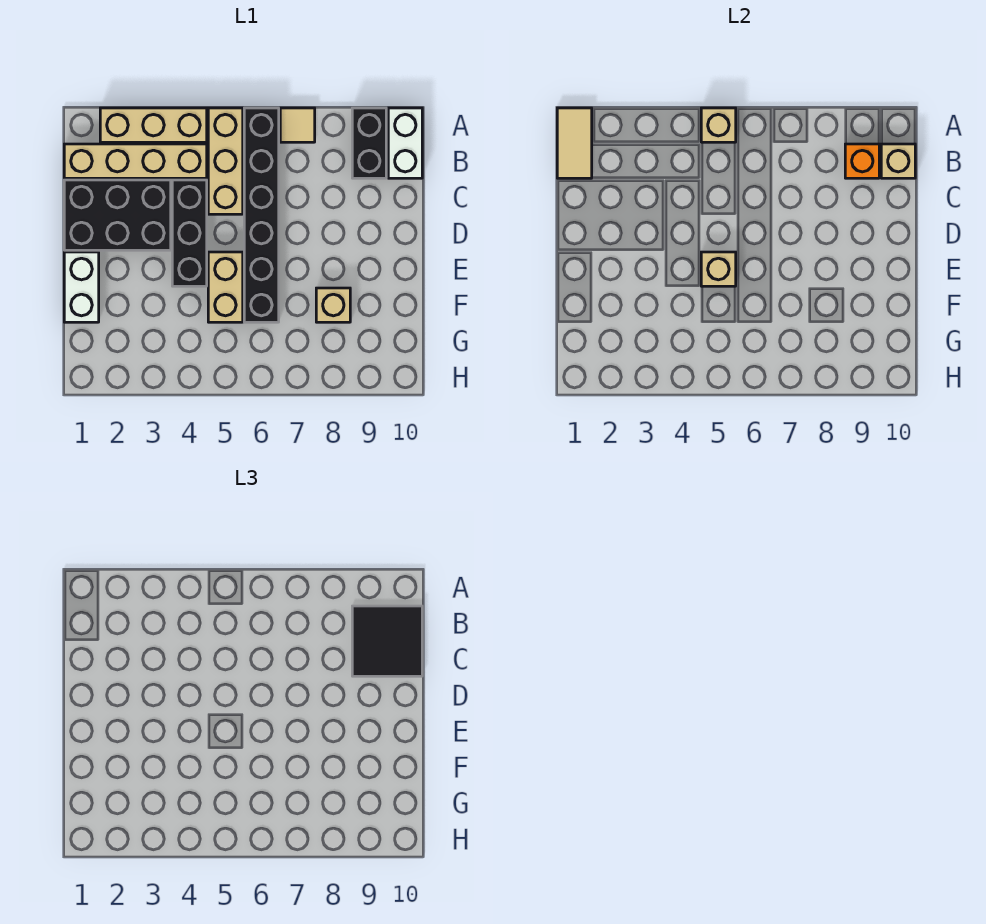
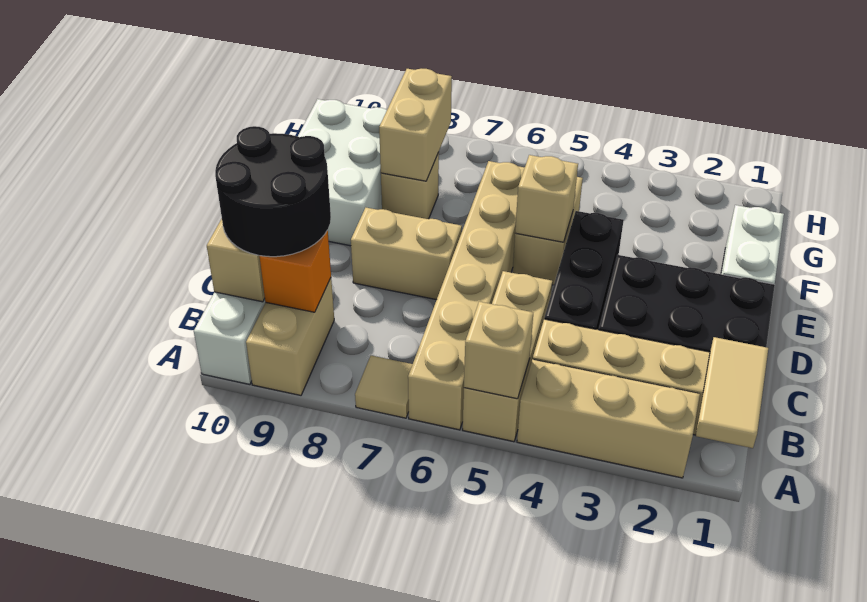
black 1x6 brick [244,108,279,322] -> tan 1x6 brick [408,161,525,430]
black 1x2 brick [352,108,386,178] -> tan 1x2 brick [246,278,334,395]
black 2x2 tile [352,606,422,676] -> black 2x2 round brick [215,126,331,257]
none -> tan 1x2 brick [351,208,462,300]
none -> white 2x3 brick [298,99,387,246]
none -> tan 1x2 brick [379,69,452,181]

